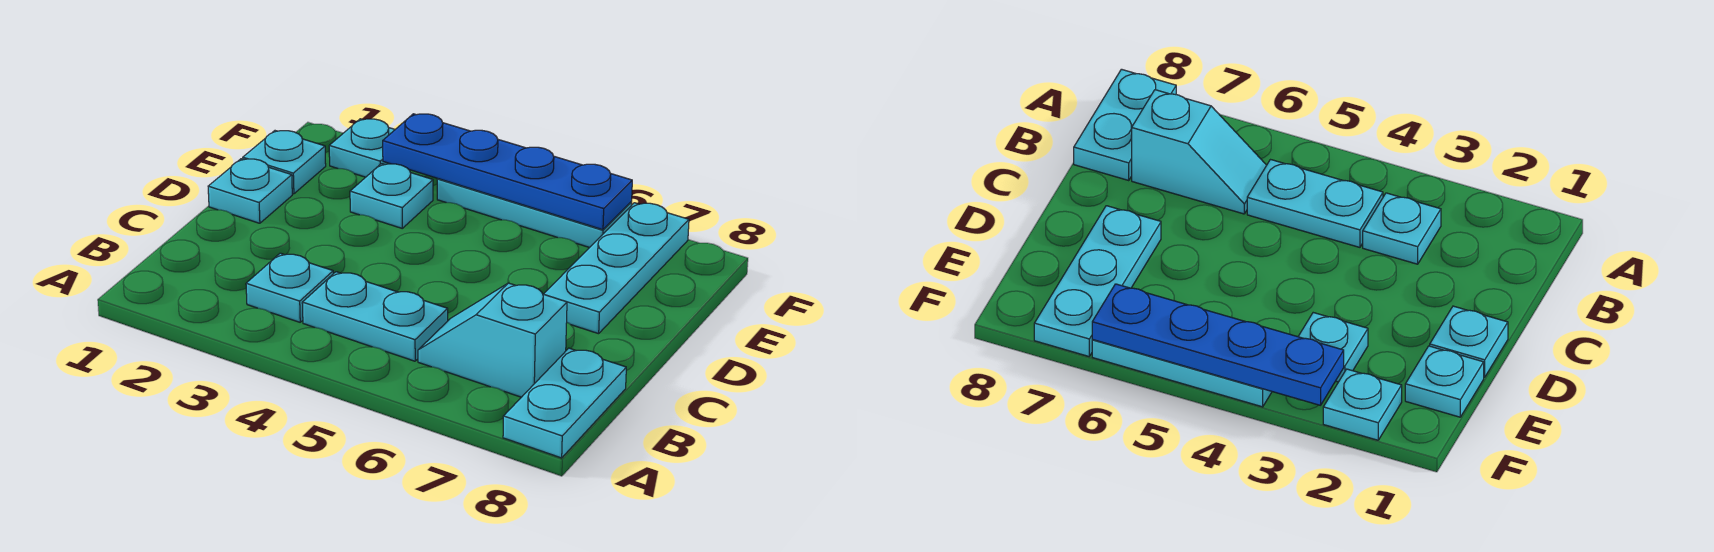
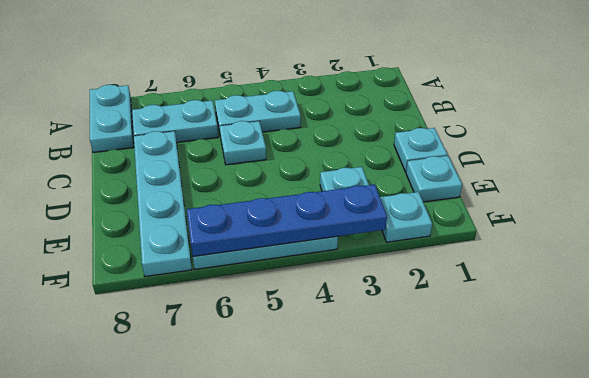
cyan 1x1 plate [246,253,333,322] -> cyan 1x1 plate moved to [220,121,266,165]
cyan 1x2 slope [418,283,567,397] -> cyan 1x2 plate [132,100,218,142]
cyan 1x3 plate [544,203,689,334] -> cyan 1x4 plate [134,131,192,277]

